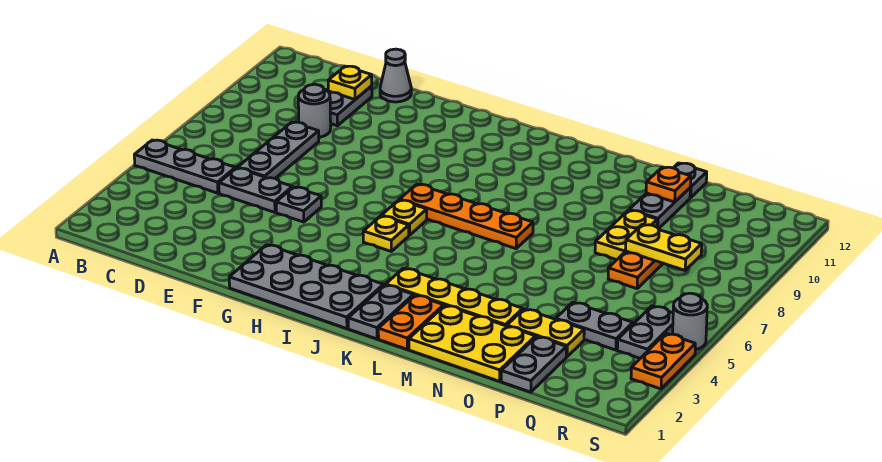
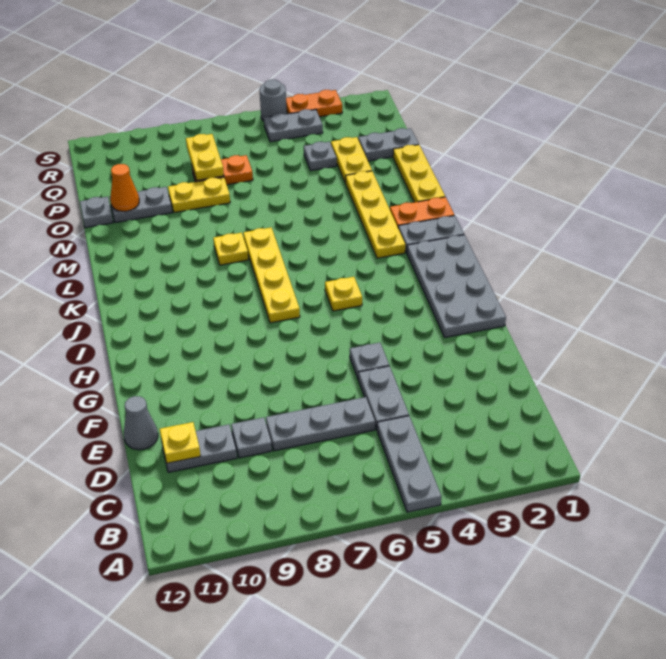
grey 1x1 round brick [298,84,331,137] -> grey 1x1 plate [231,417,272,458]
yellow 1x1 plate [382,200,427,235] -> yellow 1x1 plate moved to [213,233,248,265]
orange 1x4 plate [400,184,533,249] -> yellow 1x4 plate [243,228,300,323]
yellow 2x3 plate [409,305,535,381] -> yellow 1x3 plate [393,145,445,202]
orange 1x1 plate [646,167,691,202] -> orange 1x1 cone [110,164,139,211]
grey 1x2 plate [556,302,633,350] -> grey 1x1 plate [304,142,337,171]

